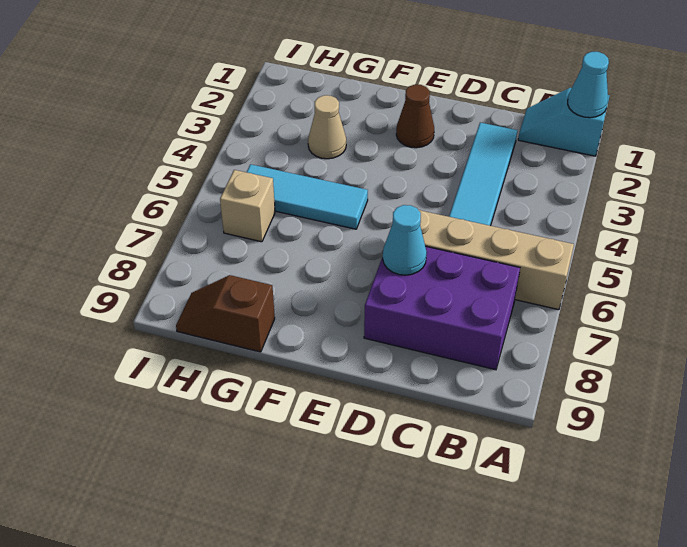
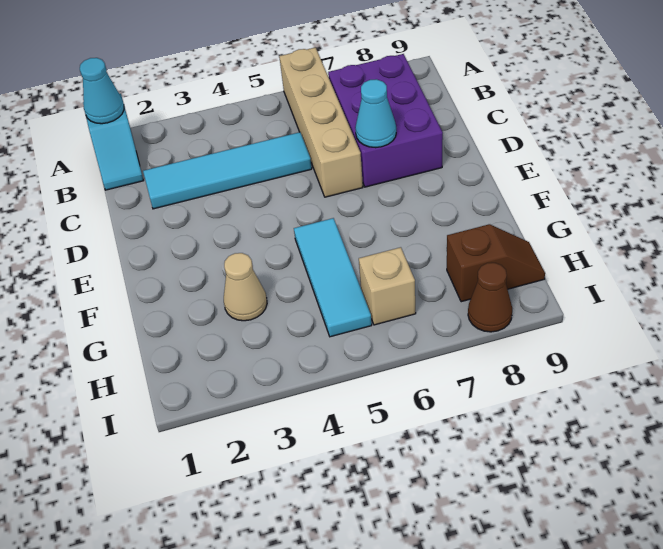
brown 1x1 cone [396,85,434,148] -> brown 1x1 cone moved to [468,263,512,332]
brown 1x2 slope [176,275,275,352] -> brown 1x2 slope turned to [447,224,545,302]

